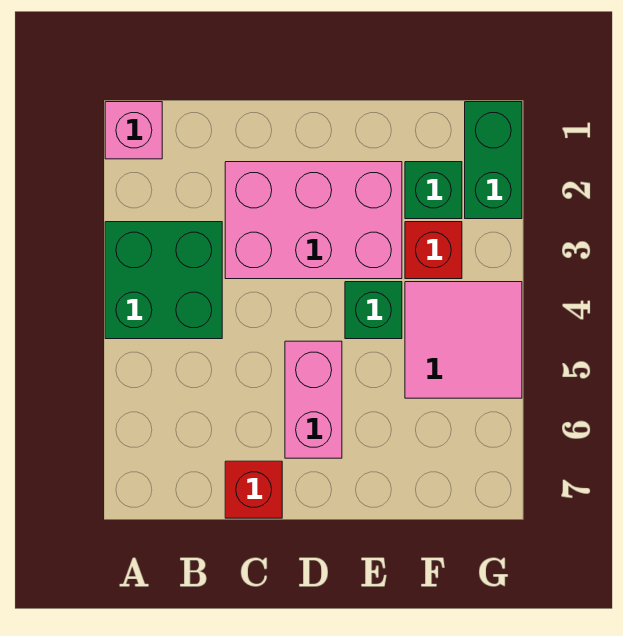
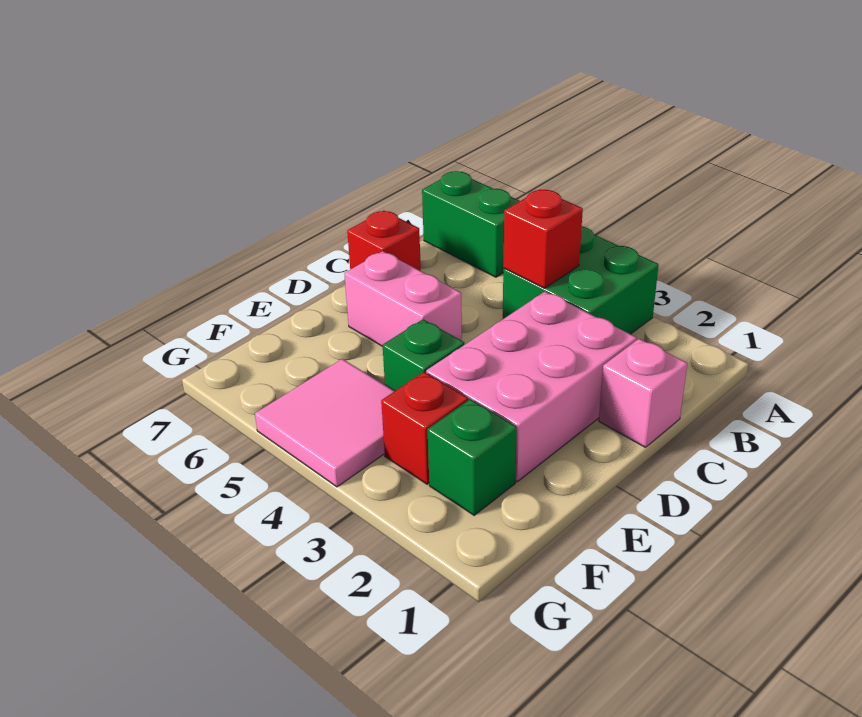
pink 1x1 brick [105,102,162,159] -> pink 1x1 brick moved to [599,339,687,447]
none -> red 1x1 brick [503,189,583,288]
green 1x2 brick [465,102,522,219] -> green 1x2 brick moved to [422,171,519,277]

